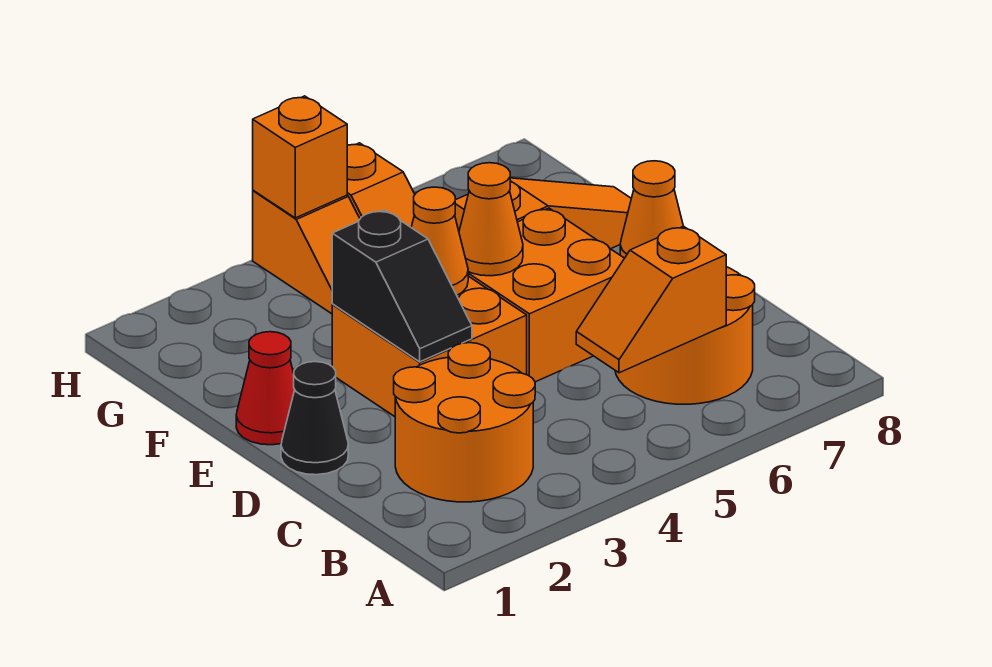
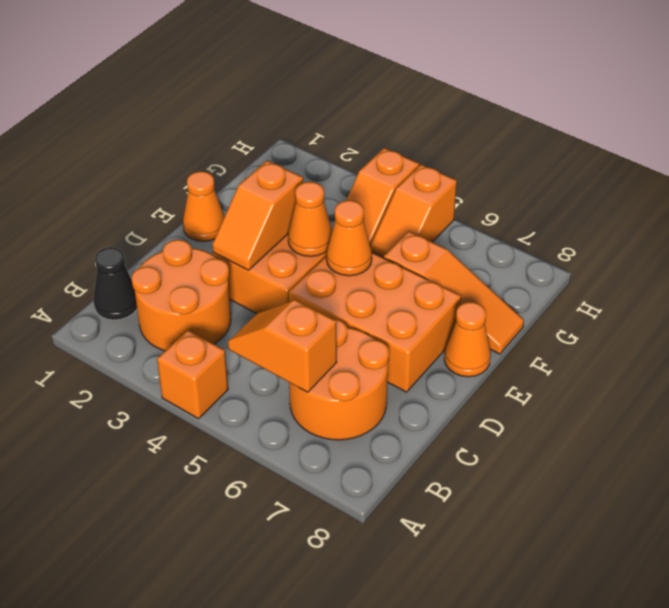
black 1x1 cone [281,362,348,475] -> black 1x1 cone moved to [93,247,137,320]
black 1x2 slope [332,210,472,362] -> orange 1x2 slope [212,160,303,270]
orange 2x2 brick [468,208,624,382] -> orange 2x3 brick [289,252,461,392]
red 1x1 cone [236,332,295,445] -> orange 1x1 cone [183,171,225,242]
orange 1x1 brick [253,96,347,218] -> orange 1x1 brick moved to [157,330,228,419]

